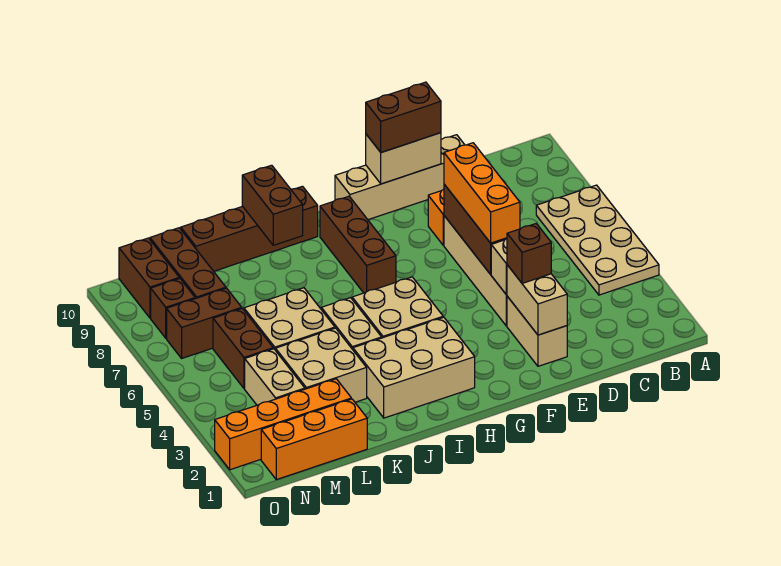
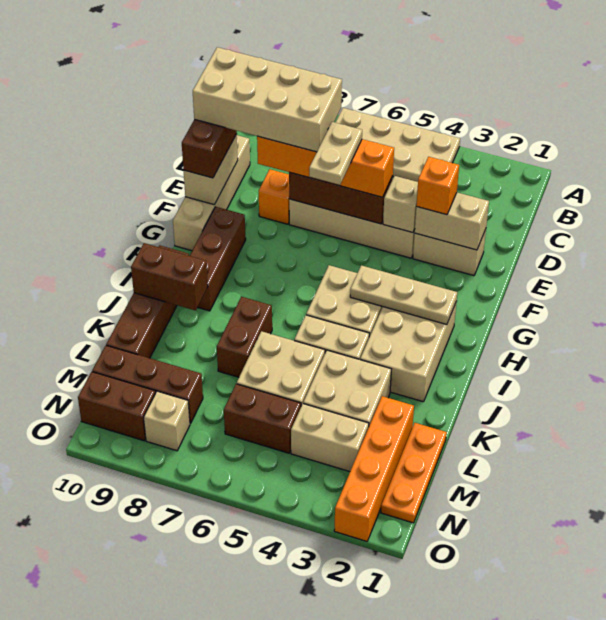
none -> tan 2x4 brick [193,47,342,152]
brown 1x1 brick [507,224,551,283] -> orange 1x1 brick [416,157,459,215]
orange 1x3 brick [444,143,520,243] -> orange 1x4 brick [257,136,394,197]
none -> tan 1x2 plate [309,122,362,185]
none -> tan 1x3 plate [350,265,457,325]
brown 1x3 brick [320,196,396,293] -> brown 1x3 brick turned to [190,207,246,311]
orange 1x3 brick [261,399,367,480] -> orange 1x3 plate [381,423,447,523]
brown 1x2 brick [167,288,242,358] -> brown 1x2 brick moved to [217,297,272,377]
brown 1x1 brick [151,278,195,338] -> tan 1x1 brick [144,391,190,451]

